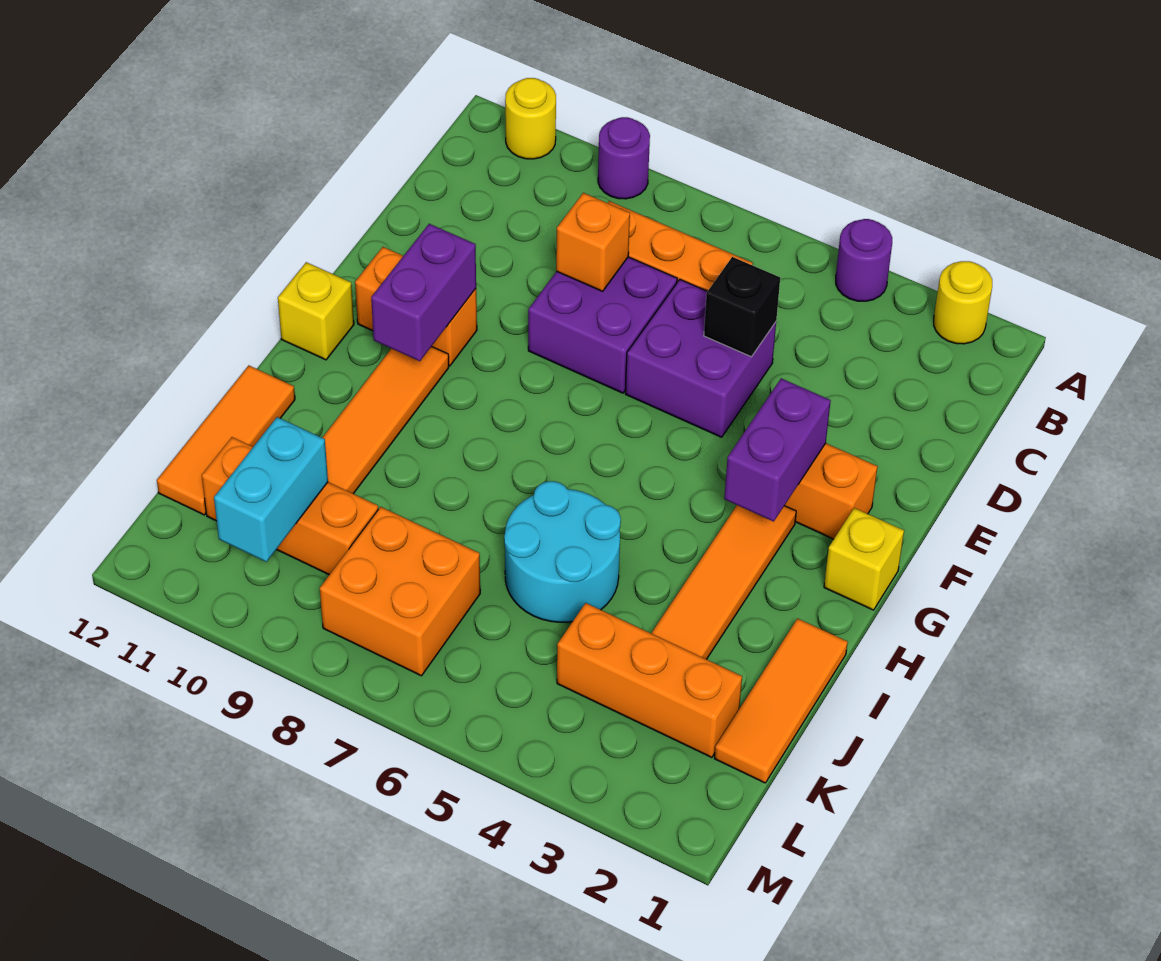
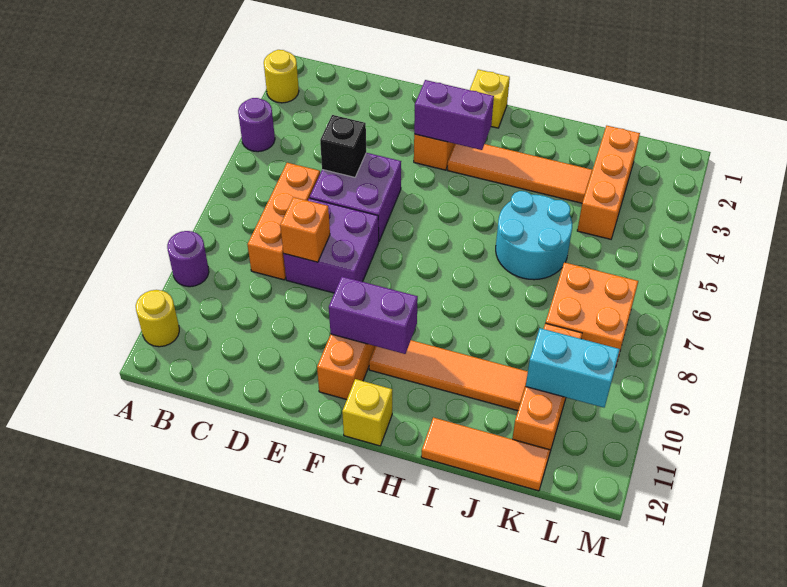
orange 1x3 tile [714,618,848,783] -> none

